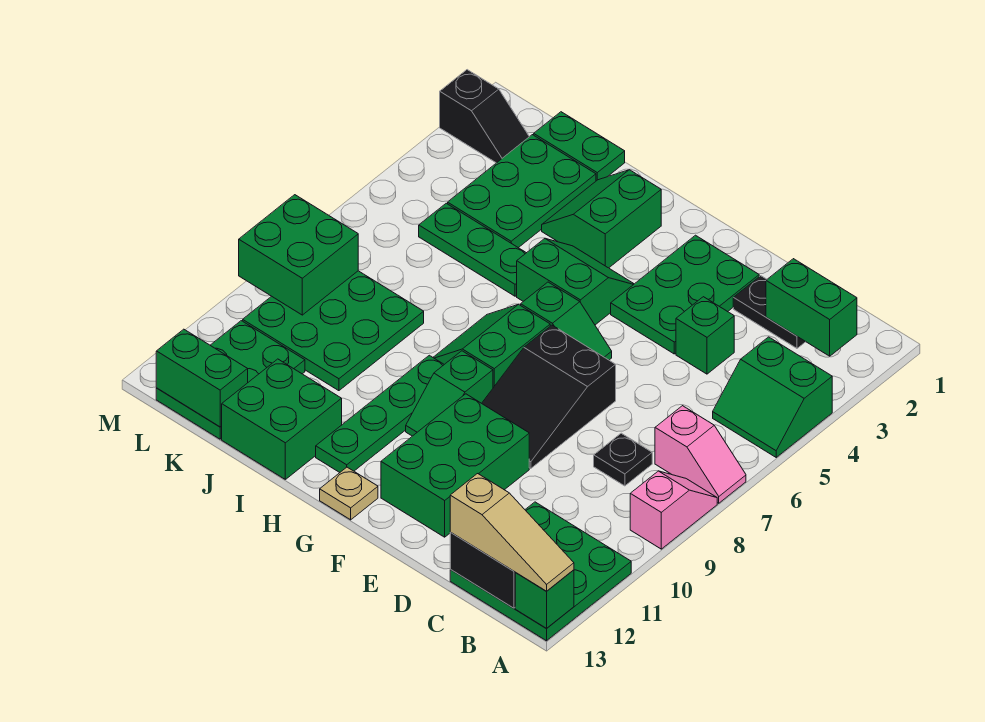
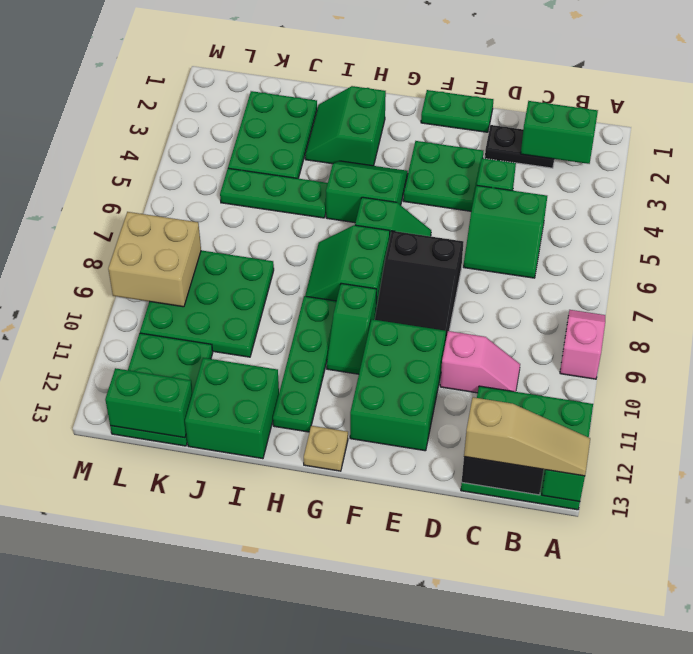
green 2x2 slope [713,337,832,457] -> green 2x2 slope moved to [464,185,547,278]
pink 1x2 slope [655,406,746,503] -> pink 1x2 slope moved to [440,331,520,393]
black 1x1 plate [594,433,652,486] -> none
green 2x3 plate [611,235,759,354] -> green 2x2 plate [403,141,483,211]
green 1x2 plate [534,112,625,181] -> green 1x2 plate moved to [421,90,493,132]
black 1x2 slope [440,70,529,163] -> none
green 2x2 brick [239,195,358,315] -> tan 2x2 brick [108,212,201,307]

